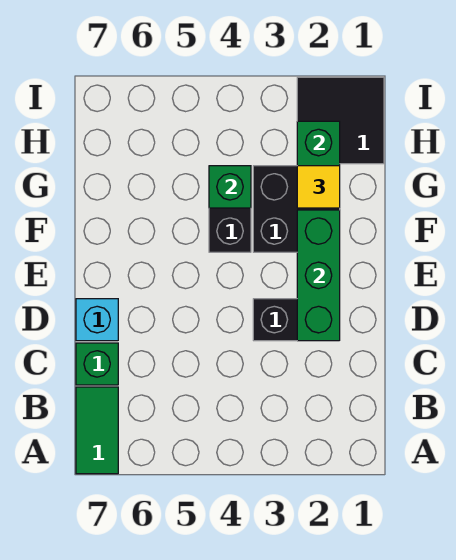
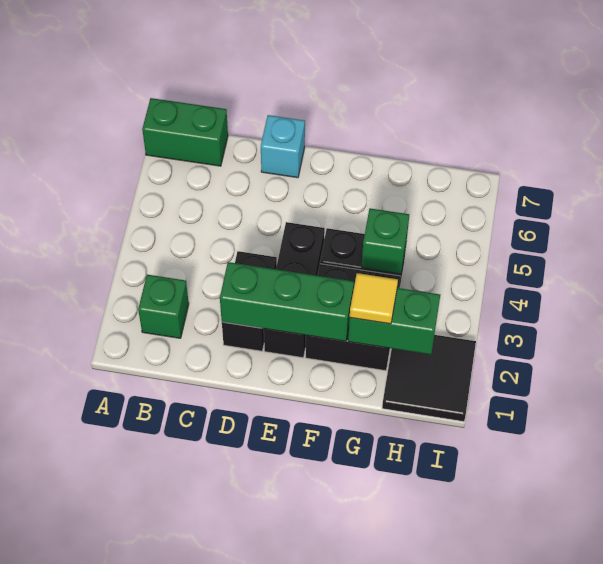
green 1x2 tile [76,387,118,474] -> green 1x2 brick [142,98,228,166]
green 1x1 brick [76,343,118,385] -> green 1x1 brick moved to [138,275,189,338]
none -> black 1x3 brick [264,222,325,358]

